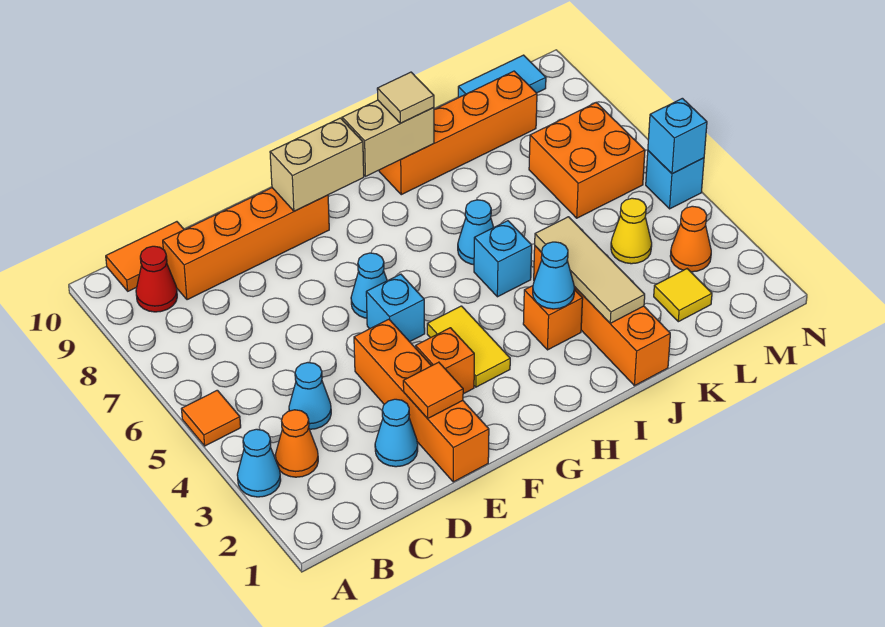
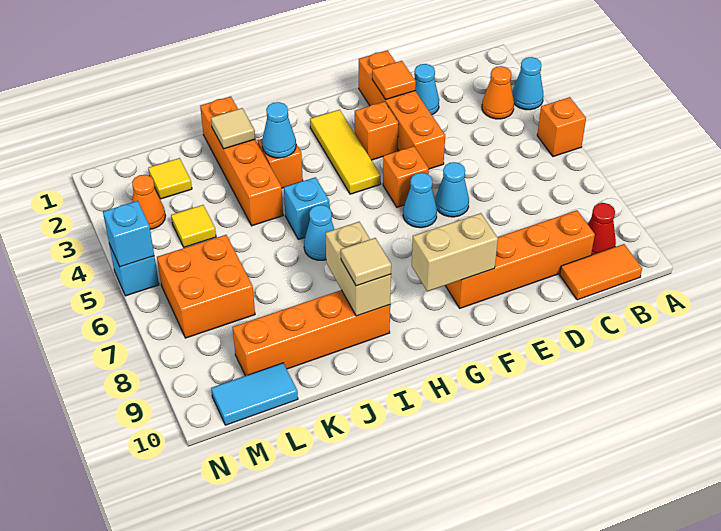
orange 1x1 tile [182,390,241,446] -> orange 1x1 brick [537,97,586,157]
cyan 1x1 cone [289,363,331,429] -> cyan 1x1 cone moved to [435,162,469,217]
cyan 1x1 brick [366,274,425,342] -> orange 1x1 brick [383,146,429,207]
yellow 1x2 tile [427,306,510,387] -> yellow 1x3 tile [310,110,381,194]
tan 1x2 brick [342,100,434,176] -> tan 1x2 brick turned to [326,222,391,316]
tan 1x3 tile [535,217,645,323] -> tan 1x1 tile [211,108,255,149]
yellow 1x1 cone [611,198,652,264] -> yellow 1x1 tile [171,205,216,247]

